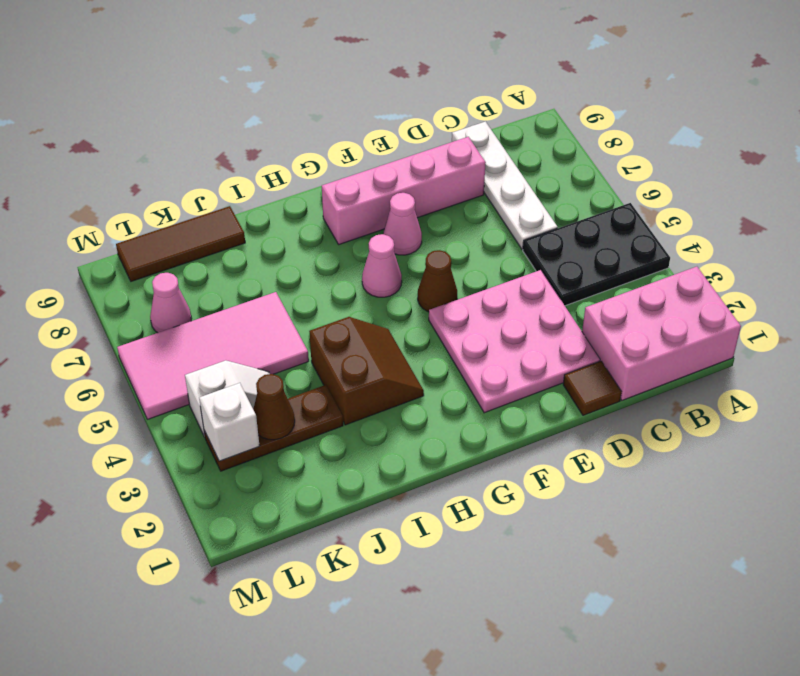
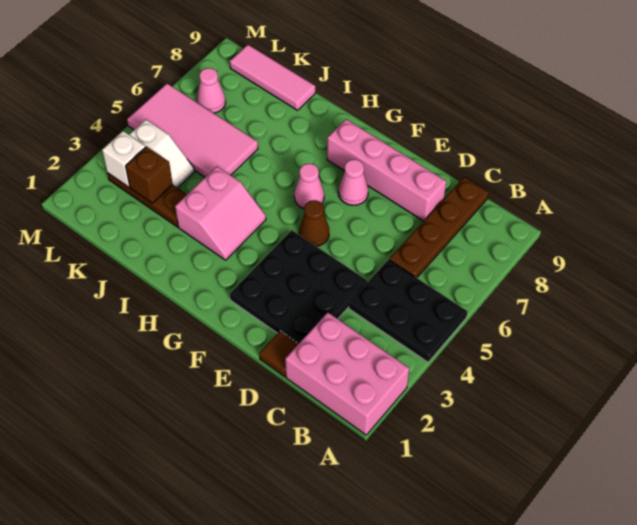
white 1x4 plate [452,122,558,249] -> brown 1x4 plate [389,177,489,278]
pink 3x3 plate [429,270,600,413] -> black 3x3 plate [230,230,367,344]
brown 2x2 slope [309,317,424,425] -> pink 2x2 slope [175,166,266,260]
brown 1x3 tile [116,206,245,281] -> pink 1x3 tile [230,45,315,110]
brown 1x1 cone [253,374,295,440] -> brown 1x1 brick [126,147,173,203]

